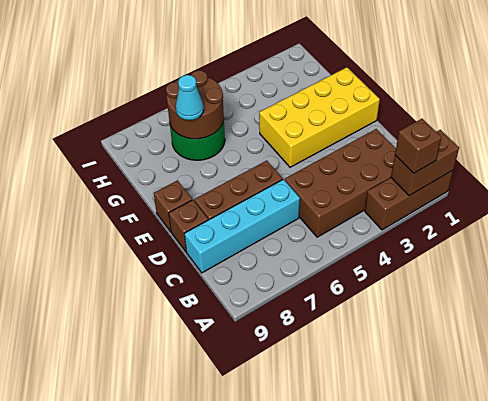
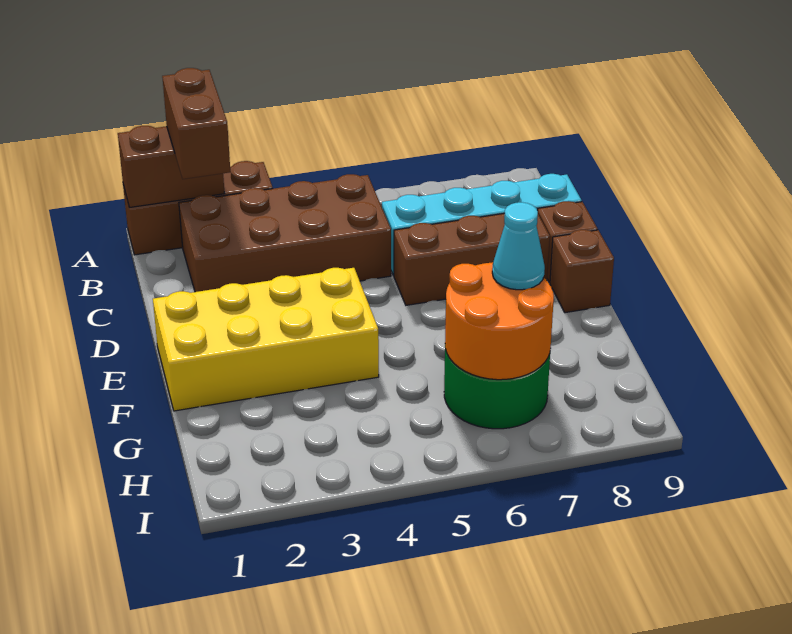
brown 1x1 brick [395,119,441,173] -> brown 1x2 brick [162,68,230,179]
brown 2x2 round brick [166,70,224,139] -> orange 2x2 round brick [445,262,554,380]

